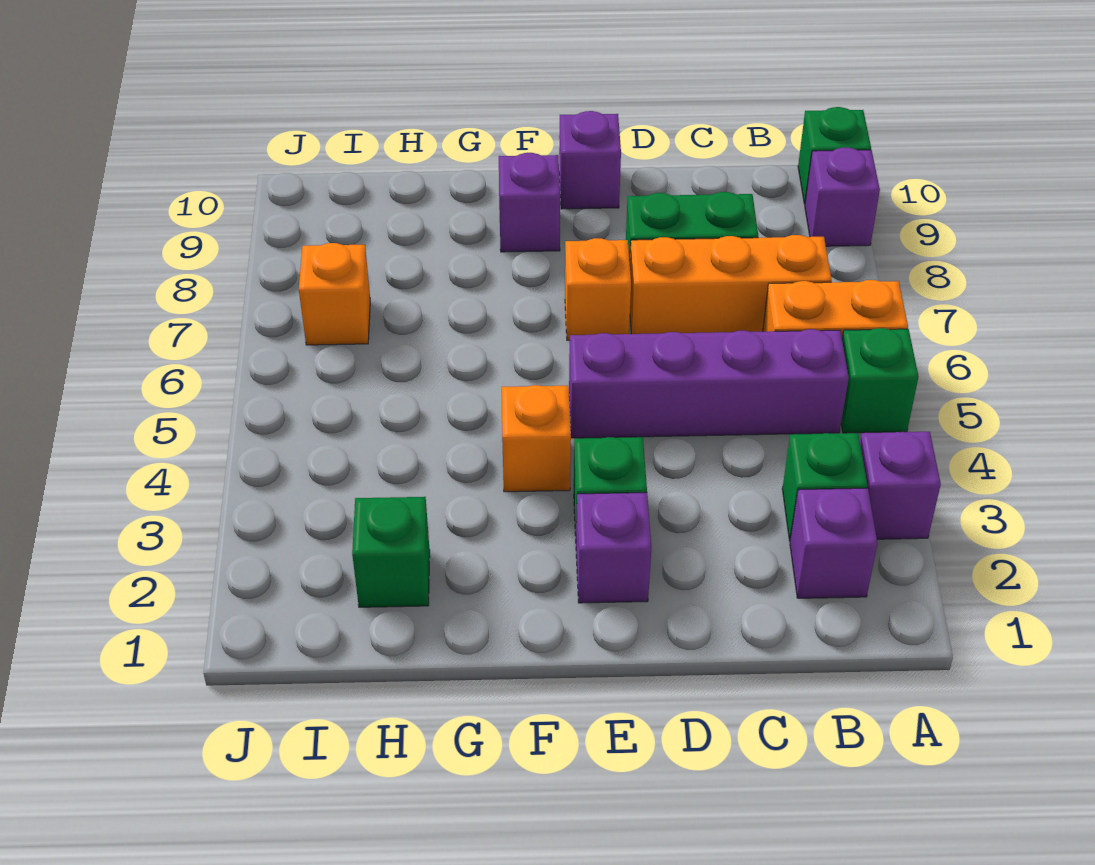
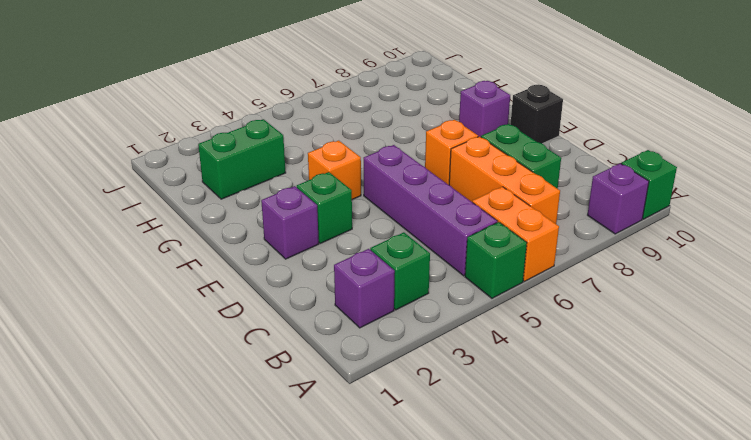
purple 1x1 brick [860,432,941,539] -> none
purple 1x1 brick [559,111,621,209] -> black 1x1 brick [510,85,563,144]
green 1x1 brick [352,497,430,607] -> green 1x2 brick [198,119,286,199]
orange 1x1 brick [299,243,370,345] -> none

